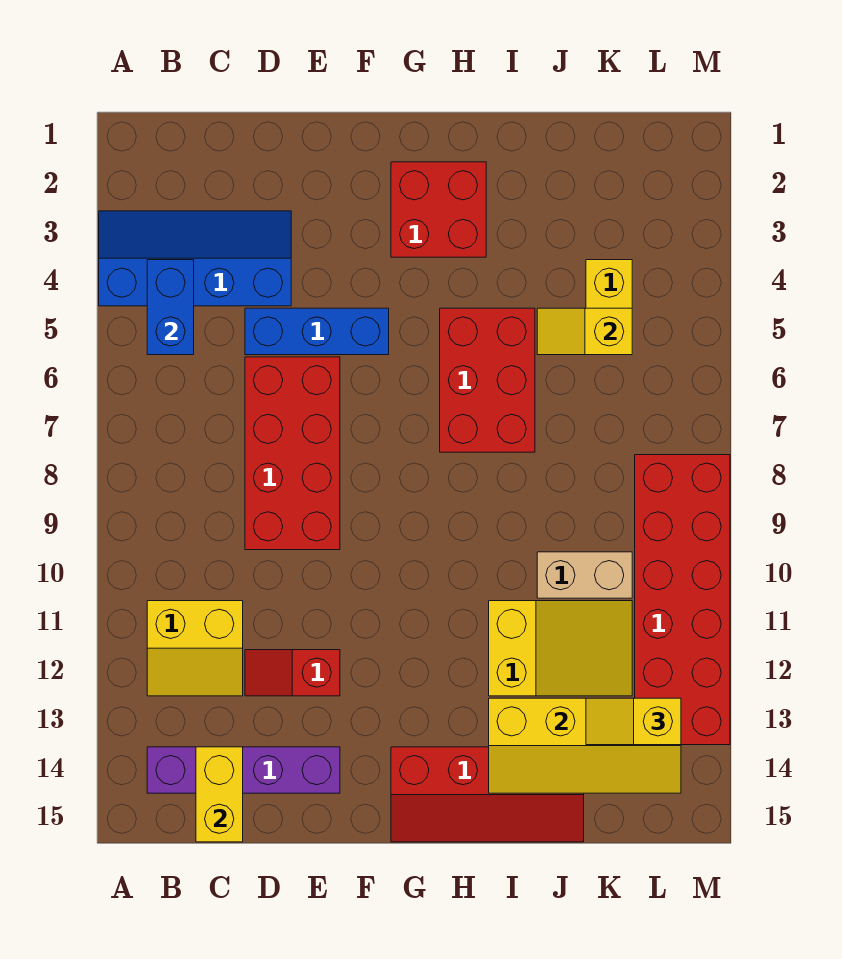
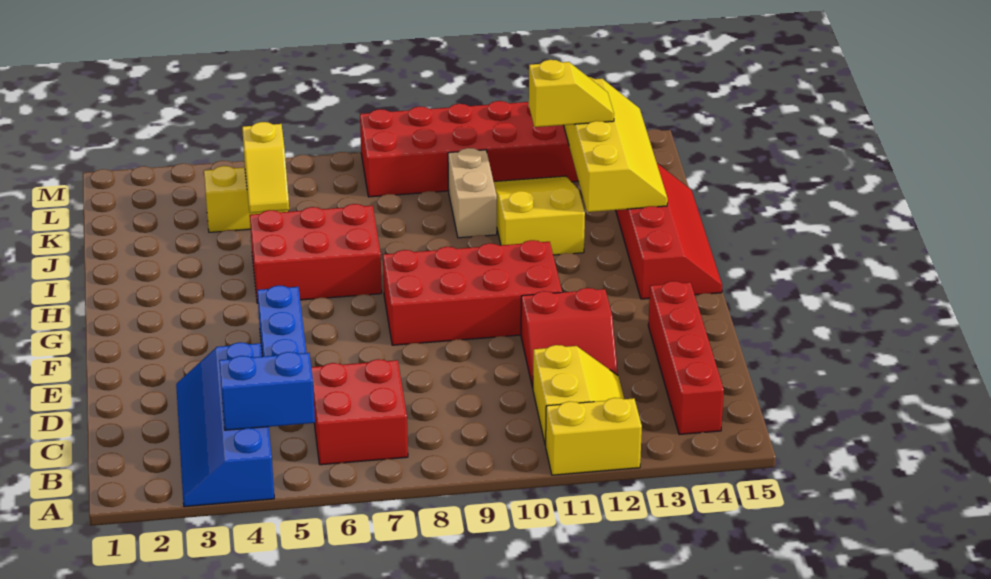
purple 1x4 brick [147,747,340,793] -> red 1x4 brick [648,281,724,435]
yellow 1x2 brick [196,747,243,842] -> yellow 1x2 brick moved to [545,398,642,475]
red 2x4 brick [245,357,340,550] -> red 2x4 brick moved to [383,240,562,345]
red 1x2 slope [245,650,340,696] -> red 2x2 slope [521,288,618,388]
red 2x2 brick [391,162,486,257] -> red 2x2 brick moved to [311,359,408,465]
yellow 1x2 slope [586,698,681,745] -> yellow 1x2 slope turned to [529,60,614,127]

